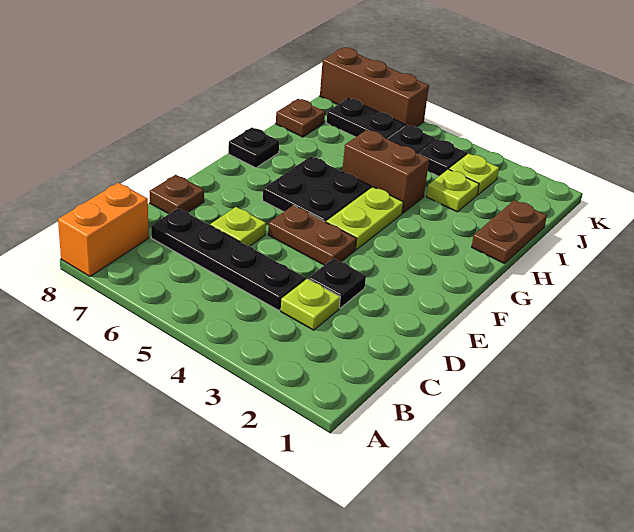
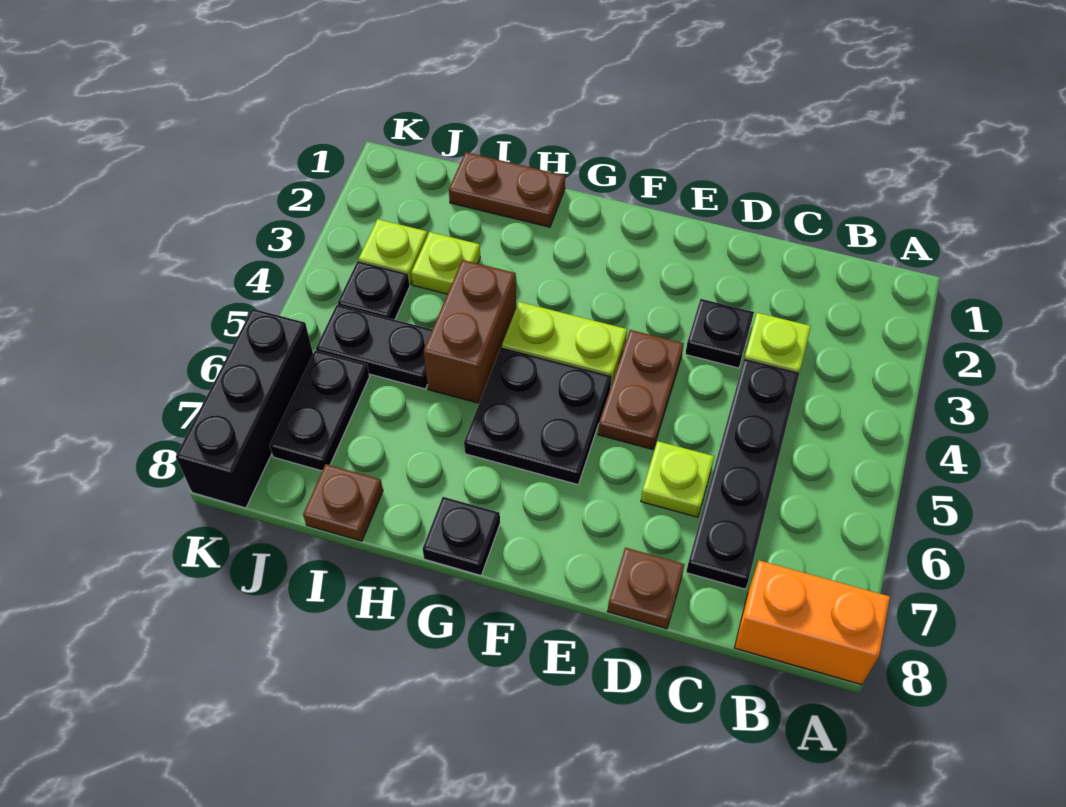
brown 1x3 brick [320,48,429,127] -> black 1x3 brick [176,309,313,508]

